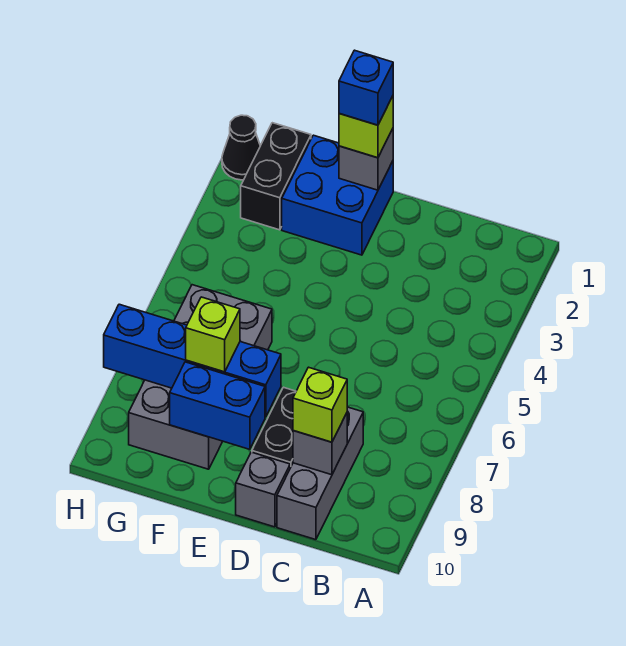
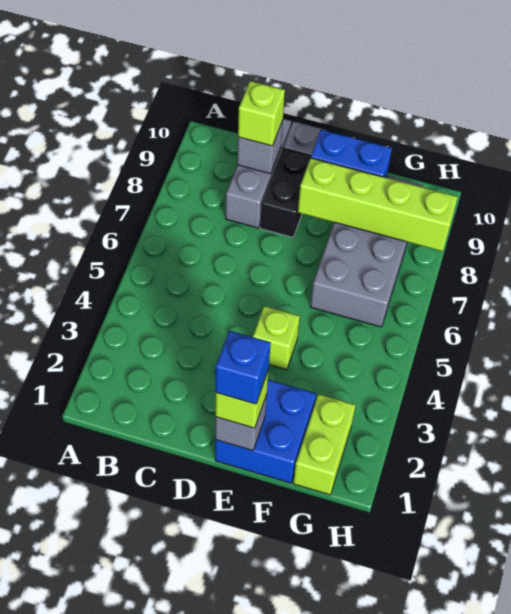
blue 1x4 brick [104,304,281,417] -> lime 1x4 brick [298,158,458,251]
lime 1x1 brick [186,297,240,372] -> lime 1x1 brick moved to [253,306,300,370]
black 1x2 brick [241,123,311,230] -> lime 1x2 brick [293,394,356,495]
black 1x1 cone [222,115,260,180] -> none

